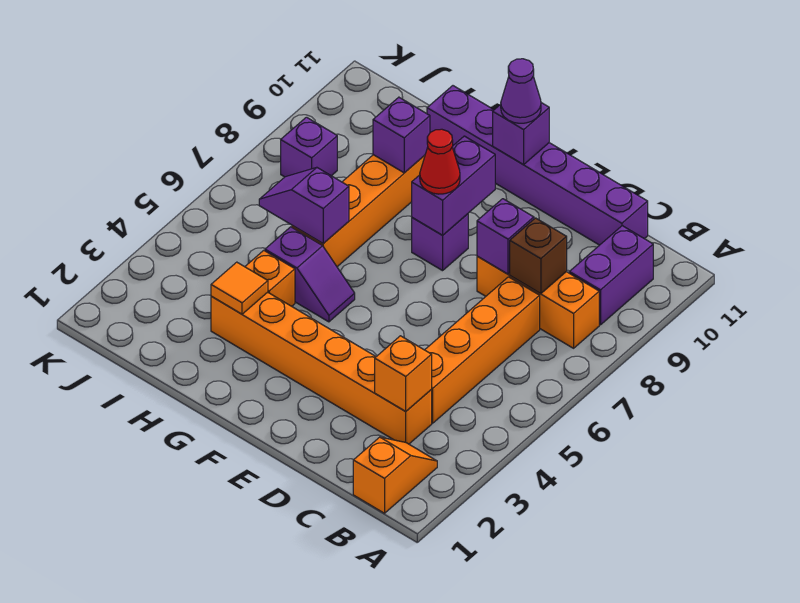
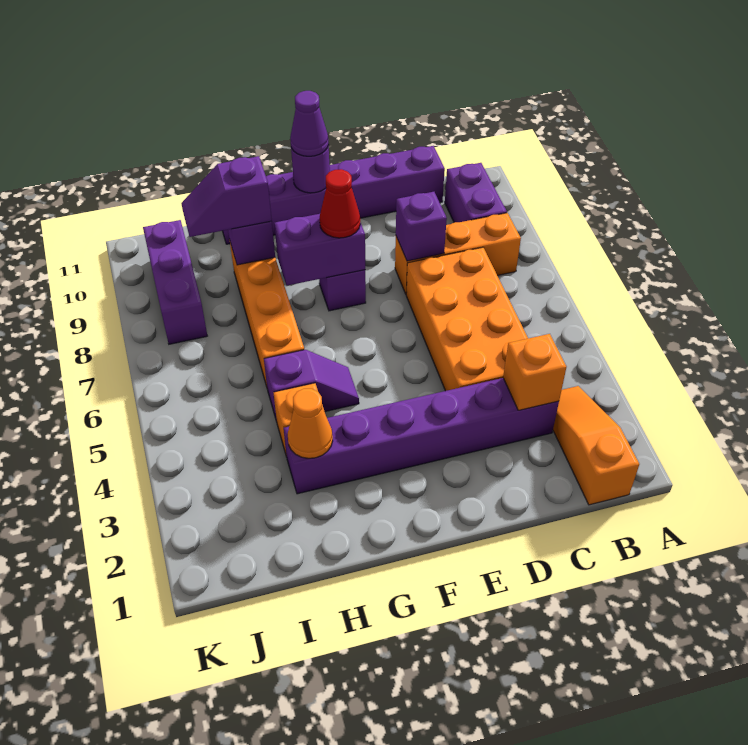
orange 1x2 slope [353,437,437,513] -> orange 1x3 slope [553,386,639,505]
orange 1x6 brick [211,292,432,444] -> purple 1x6 brick [284,378,559,494]
orange 1x4 brick [425,277,540,423] -> orange 2x4 brick [406,247,528,391]
brown 1x1 brick [510,218,567,294] -> none
purple 1x2 brick [412,136,495,235] -> purple 1x2 brick turned to [274,214,365,286]
purple 1x1 brick [493,103,549,164] -> purple 1x1 round brick [291,145,330,193]
orange 1x1 tile [211,262,268,314] -> orange 1x1 cone [288,389,333,458]
purple 1x2 slope [259,168,349,243] -> purple 1x2 slope moved to [181,156,272,237]
purple 1x1 brick [281,117,337,177] -> purple 1x3 brick [143,220,207,344]

